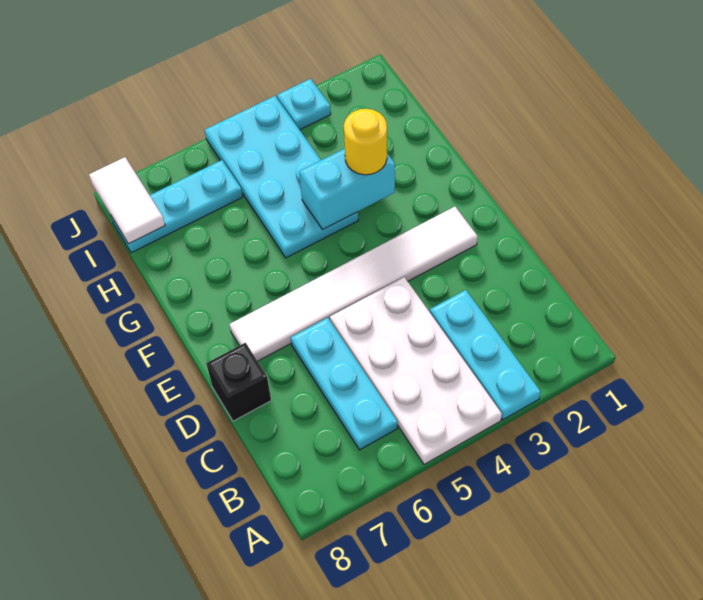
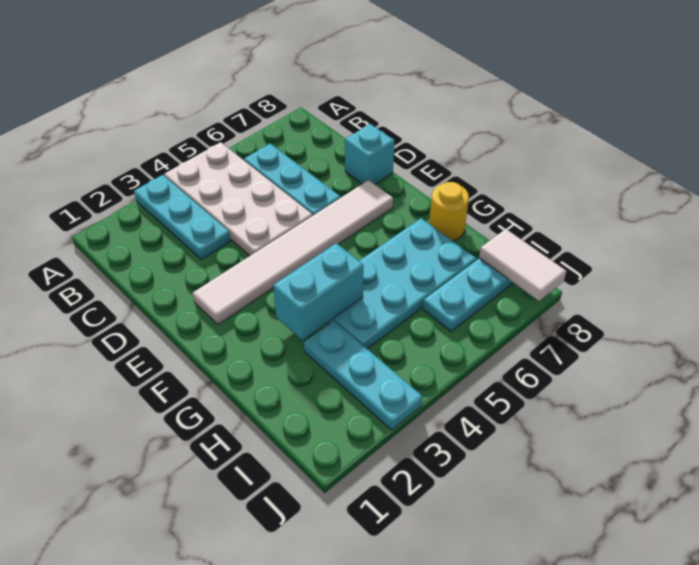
black 1x1 brick [206,343,271,421] -> cyan 1x1 brick [345,124,394,184]
yellow 1x1 round brick [344,109,387,175] -> yellow 1x1 round brick moved to [429,182,469,241]
cyan 2x4 plate [205,96,358,258] -> cyan 2x4 plate turned to [328,218,476,349]
cyan 1x1 plate [277,79,331,130] -> cyan 1x3 plate [304,321,422,430]

